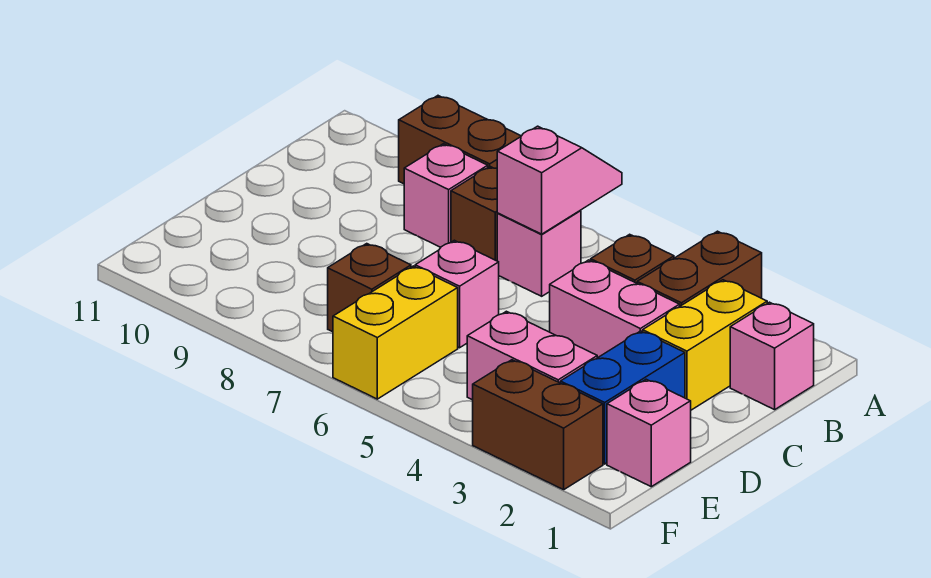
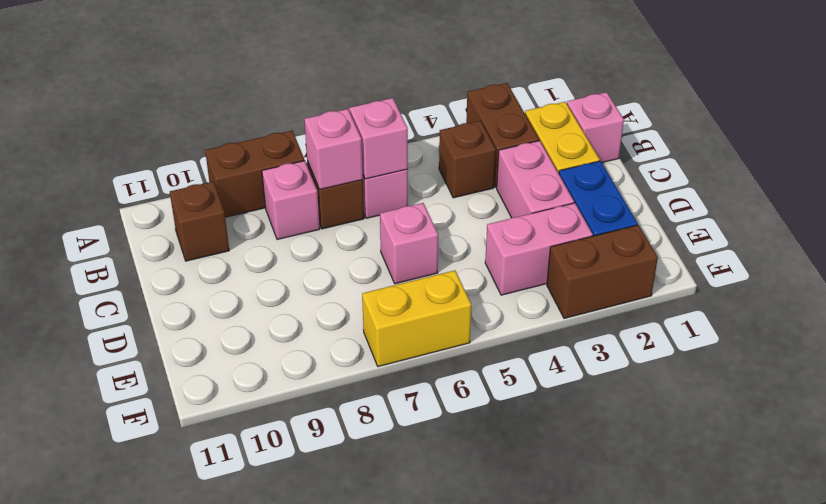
pink 1x2 brick [550,260,680,358] -> pink 1x2 brick turned to [497,141,574,218]
pink 1x1 brick [607,379,691,487] -> pink 1x1 brick moved to [304,109,363,190]
yellow 1x2 brick [333,266,458,399] -> yellow 1x2 brick turned to [362,270,471,367]
brown 1x1 brick [328,244,411,332] -> brown 1x1 brick moved to [170,181,229,261]

